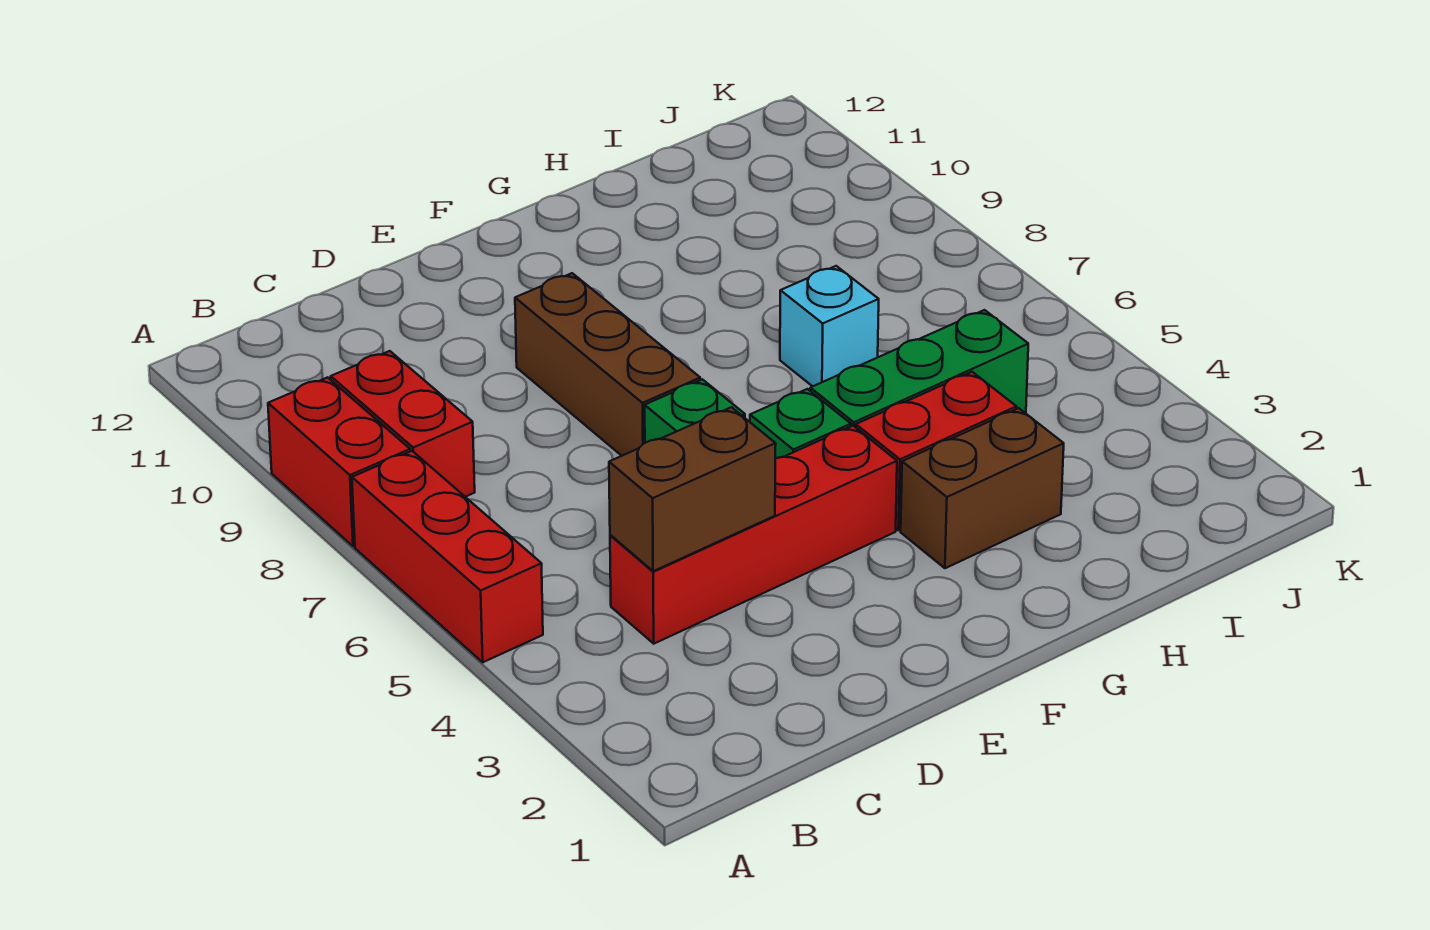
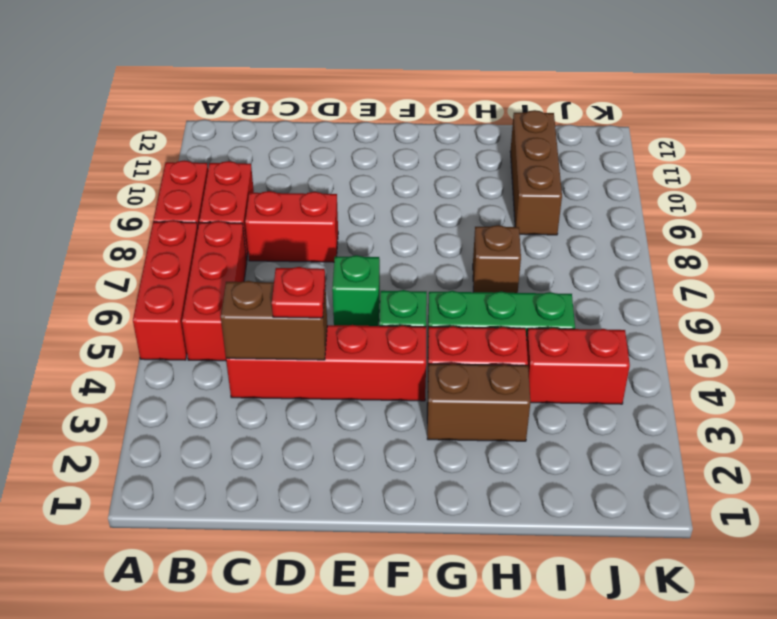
none -> red 1x3 brick [182,221,247,361]
none -> red 1x2 brick [245,191,338,262]
none -> red 1x1 plate [272,267,325,318]
brown 1x3 brick [515,273,700,456] -> brown 1x3 brick moved to [510,110,562,235]
cyan 1x1 brick [780,266,879,386] -> brown 1x1 brick [473,225,521,293]
none -> red 1x2 brick [527,328,630,404]

